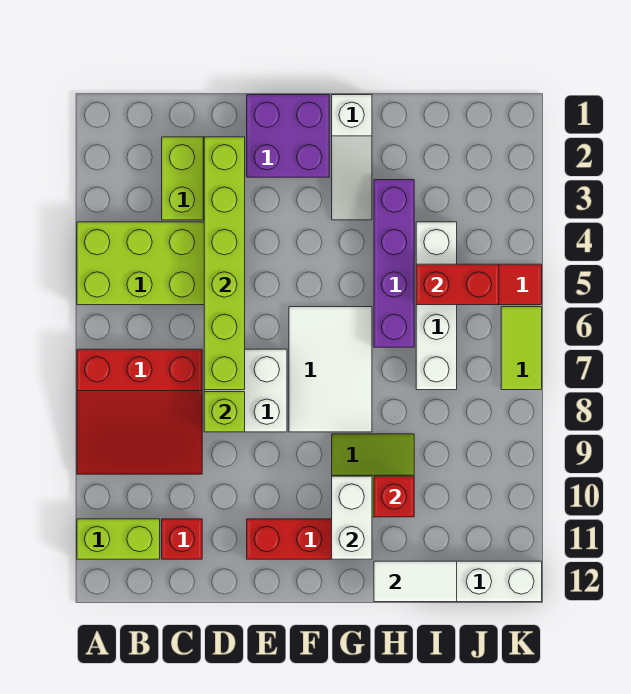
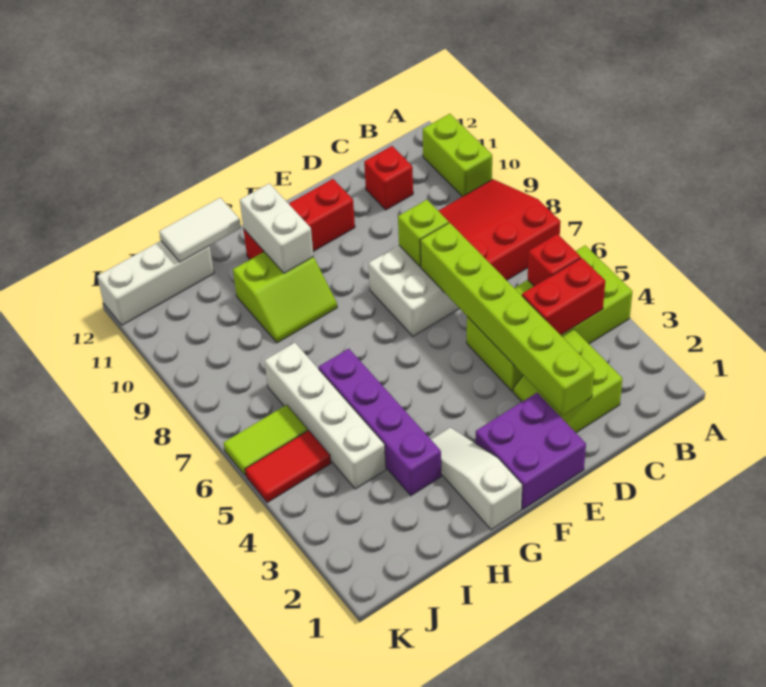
lime 1x2 brick [77,519,160,559] -> lime 1x2 brick turned to [423,114,492,197]
white 2x3 tile [289,307,372,432] -> none
red 1x1 brick [374,476,414,517] -> red 1x1 brick moved to [528,234,581,286]
red 1x2 brick [416,264,499,305] -> red 1x2 brick moved to [522,258,605,335]
lime 1x2 tile [501,307,542,390] -> lime 1x2 tile turned to [224,405,308,476]

